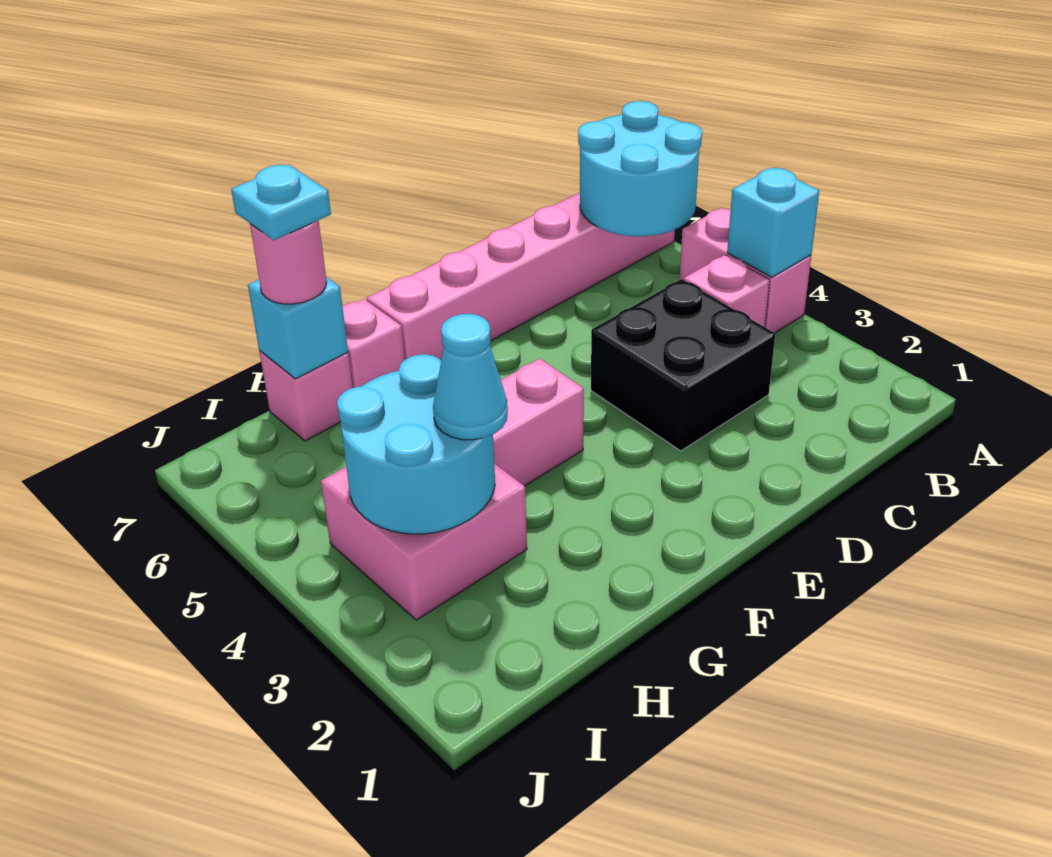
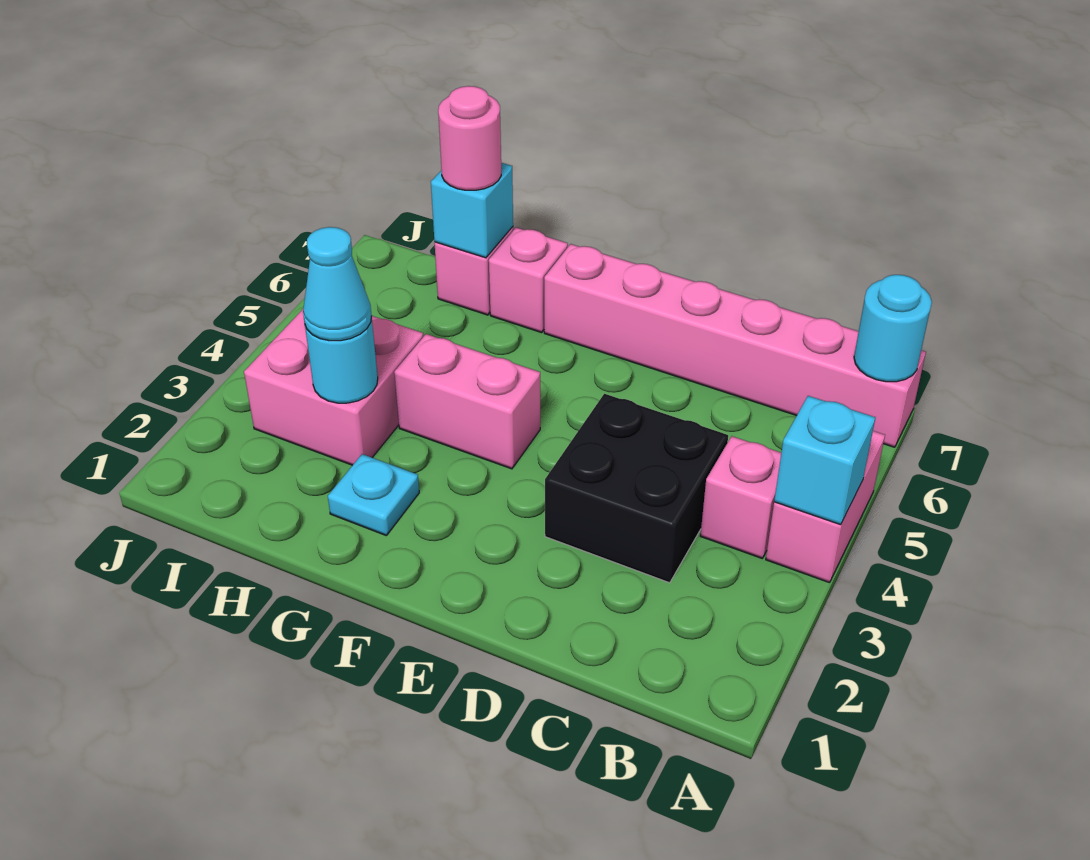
cyan 2x2 round brick [578,101,702,236] -> cyan 1x1 round brick [854,275,932,382]
cyan 2x2 round brick [337,354,495,534] -> cyan 1x1 round brick [305,316,378,403]
cyan 1x1 plate [231,165,331,240] -> cyan 1x1 plate moved to [328,454,419,535]

